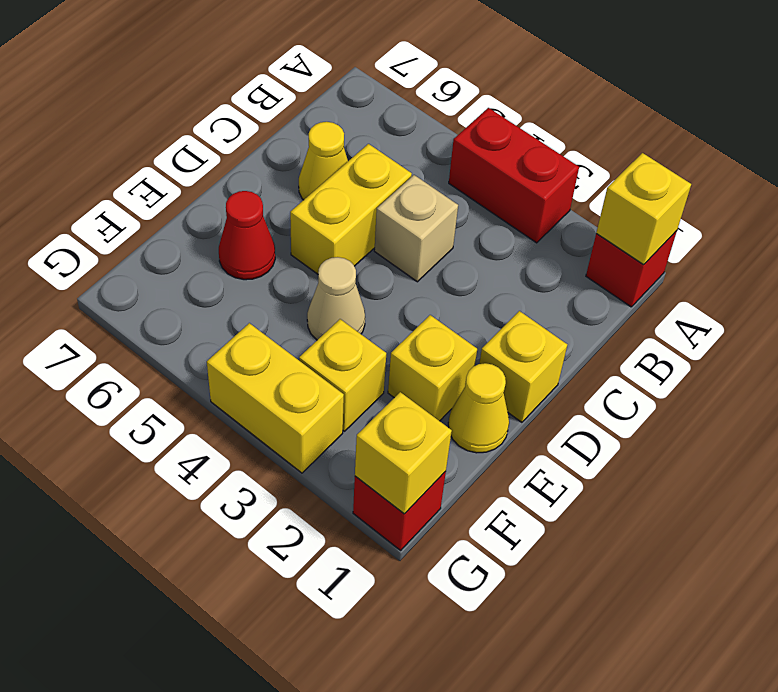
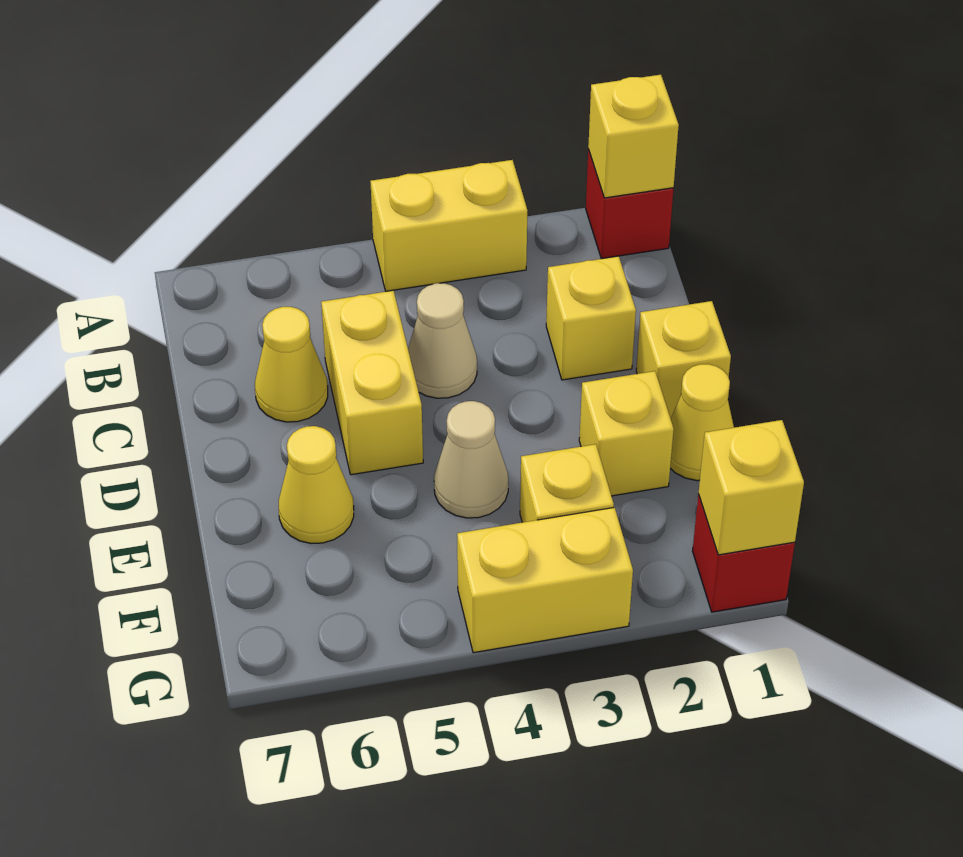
red 1x2 brick [449,108,579,243] -> yellow 1x2 brick [370,160,528,291]
none -> yellow 1x1 brick [546,256,636,380]
tan 1x1 brick [374,175,458,282] -> tan 1x1 cone [408,283,477,398]
red 1x1 cone [219,191,275,280] -> yellow 1x1 cone [279,426,354,543]

